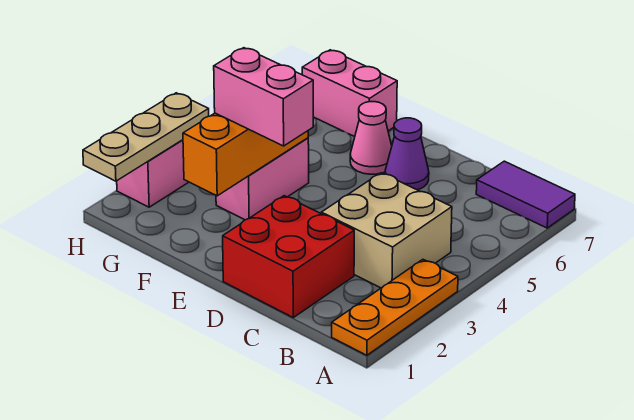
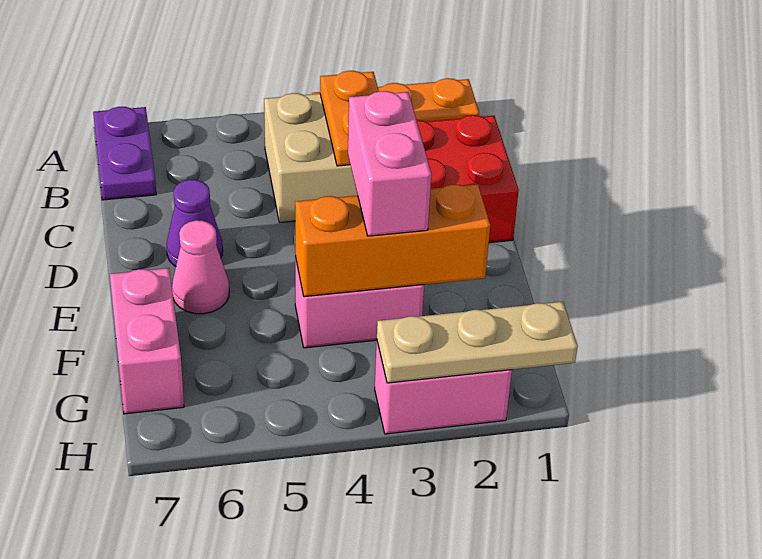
purple 1x2 tile [476,161,575,228] -> purple 1x2 plate [93,107,156,200]
none -> orange 1x2 plate [320,71,379,166]

